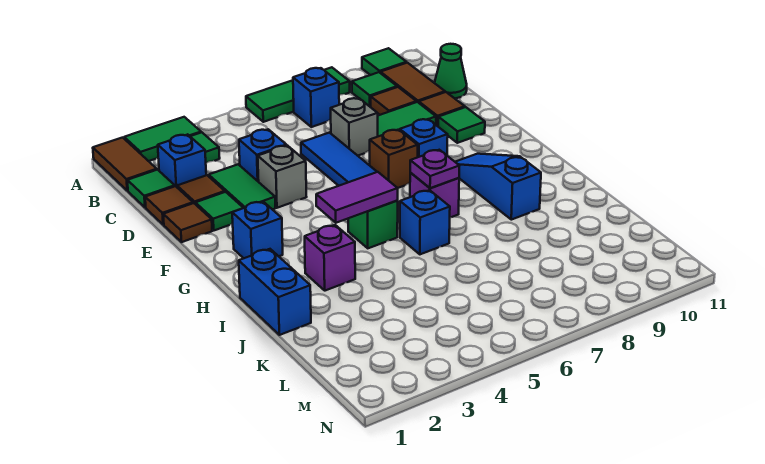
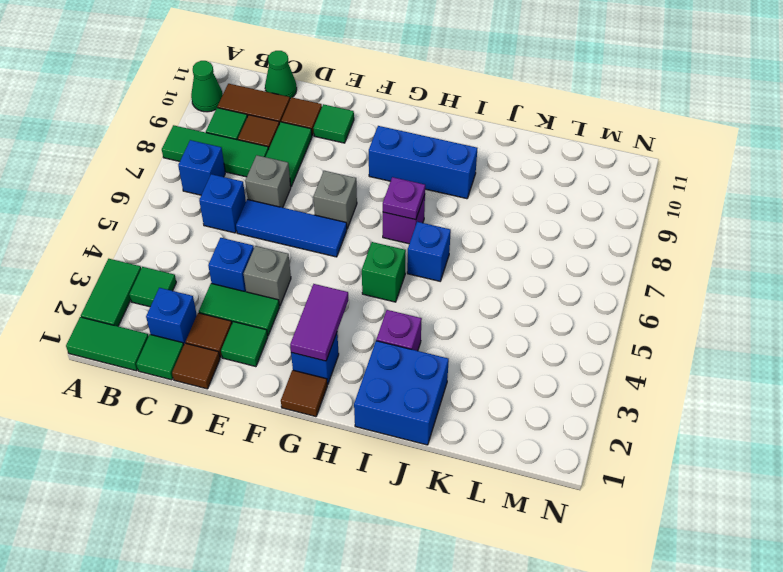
brown 1x2 tile [93,138,157,191] -> green 1x2 tile [66,317,149,371]
green 1x3 tile [246,67,350,122] -> green 1x3 tile turned to [162,125,269,177]
green 1x1 tile [362,48,406,75] -> green 1x1 cone [191,61,223,112]
brown 1x1 tile [163,203,212,242] -> brown 1x1 tile moved to [281,370,327,417]
brown 1x1 brick [370,130,418,188] -> grey 1x1 brick [313,171,357,228]
blue 1x1 brick [400,119,448,157] -> blue 1x1 brick moved to [199,174,246,233]
blue 1x3 slope [456,154,541,220] -> blue 1x3 brick [369,126,477,199]
purple 1x2 tile [316,172,398,223] -> purple 1x2 tile moved to [290,284,348,361]
blue 1x2 brick [239,249,311,335] -> blue 2x2 brick [354,341,449,445]

